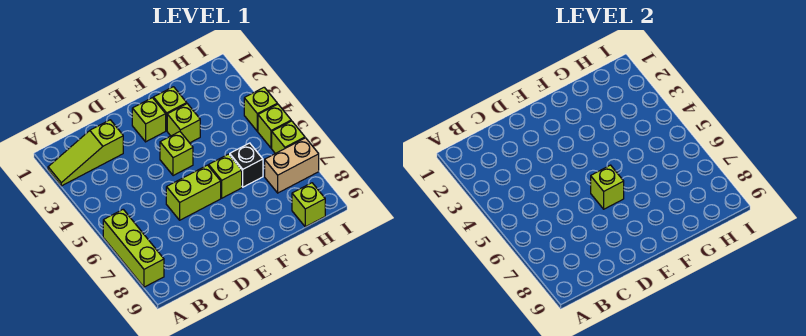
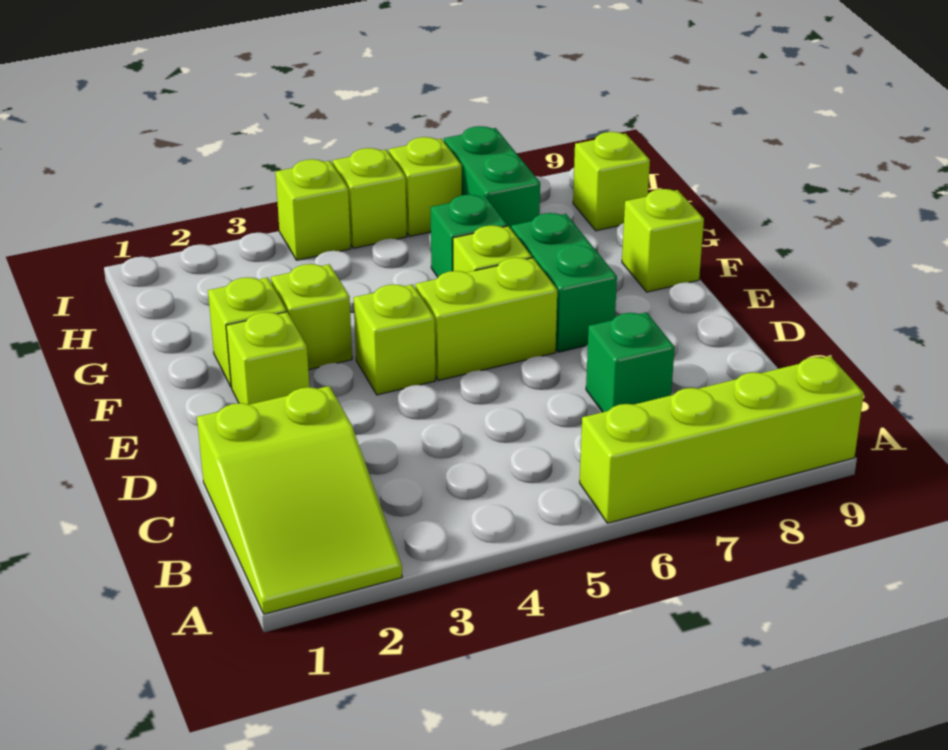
lime 1x3 slope [48,120,123,186] -> lime 2x3 slope [197,386,402,614]
lime 1x3 brick [103,209,164,287] -> lime 1x4 brick [580,356,864,523]
none -> green 1x1 brick [586,312,675,412]
lime 1x2 brick [166,165,221,220] -> lime 1x2 brick turned to [416,258,557,380]
lime 1x1 brick [591,165,624,209] -> lime 1x1 brick moved to [622,189,704,292]
none -> green 1x2 brick [511,213,617,352]
black 1x1 brick [230,143,263,187] -> green 1x1 brick [430,195,507,277]
tan 1x2 brick [265,138,319,193] -> green 1x2 brick [444,126,540,229]

